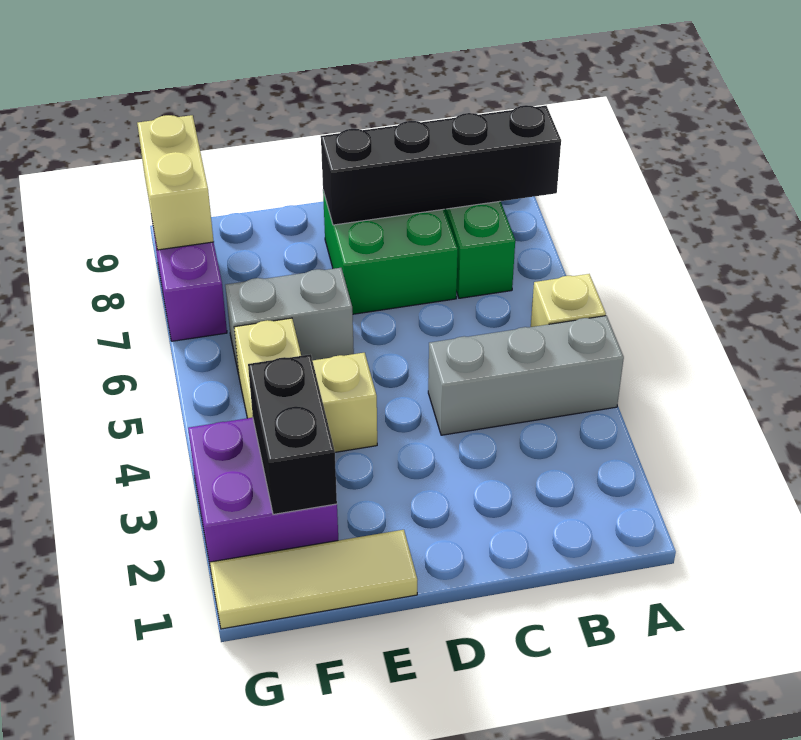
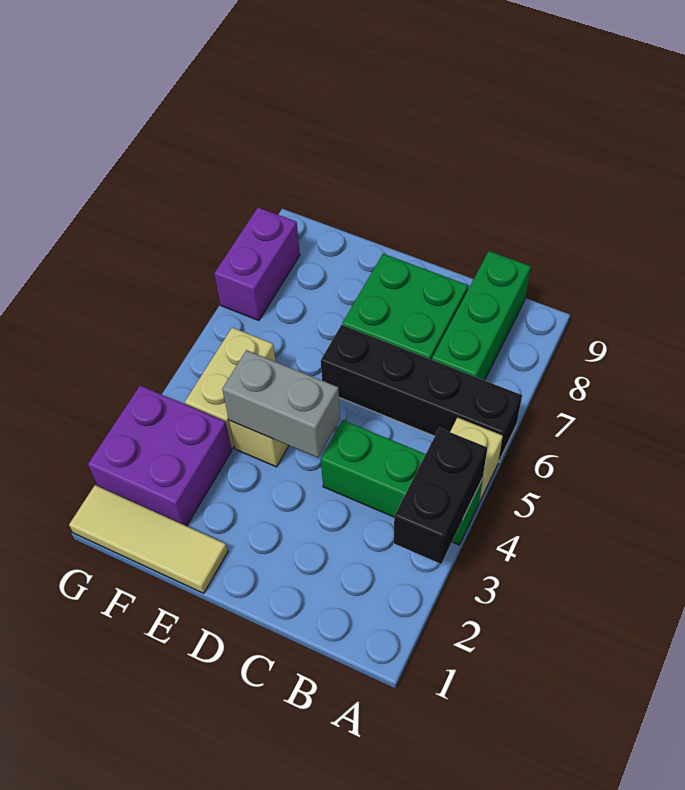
grey 1x3 brick [428,316,624,435] -> green 1x3 brick [321,420,483,545]
black 1x4 brick [321,105,561,225] -> black 1x4 brick moved to [321,325,522,462]
grey 1x2 brick [225,268,354,374] -> grey 1x2 brick moved to [222,350,340,458]
black 1x2 brick [248,354,337,514] -> black 1x2 brick moved to [394,428,487,564]
tan 1x2 brick [137,115,214,250] -> none

